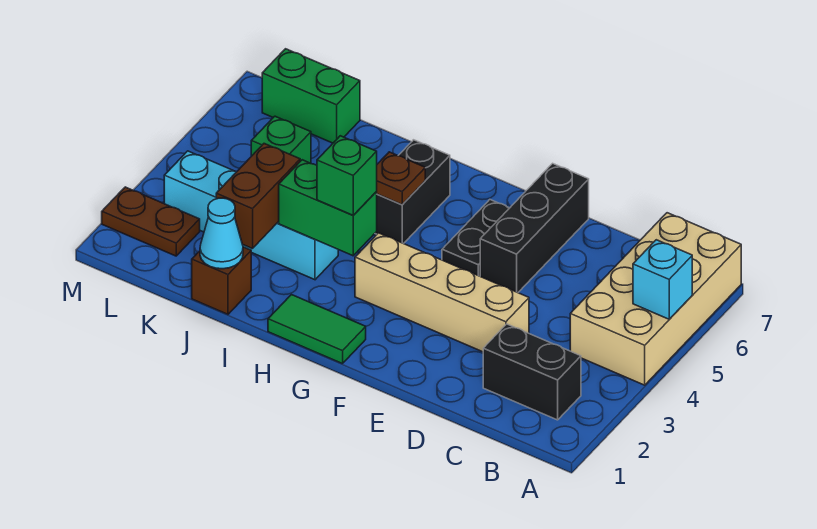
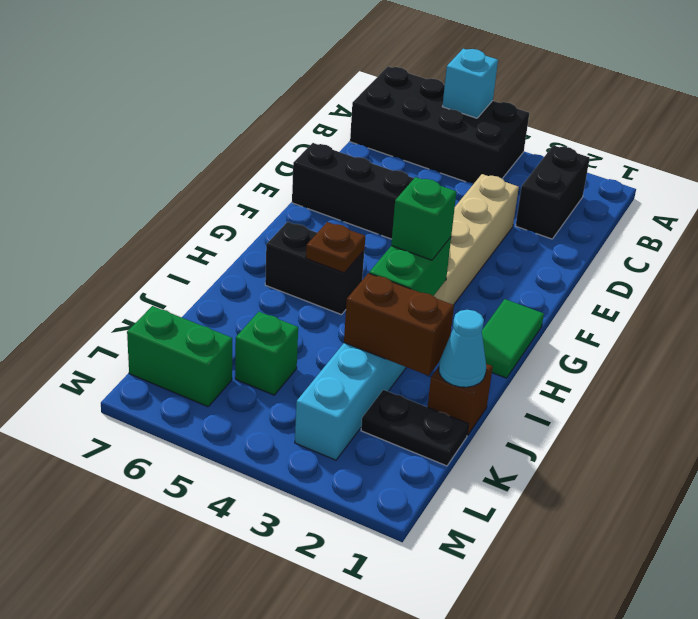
tan 2x4 brick [570,213,741,385] -> black 2x4 brick [350,67,529,184]
black 1x2 plate [442,200,509,276] -> black 1x2 plate moved to [361,390,469,466]
green 1x2 brick [262,49,360,143] -> green 1x2 brick turned to [127,306,232,407]
brown 1x2 plate [102,187,200,256] -> none

